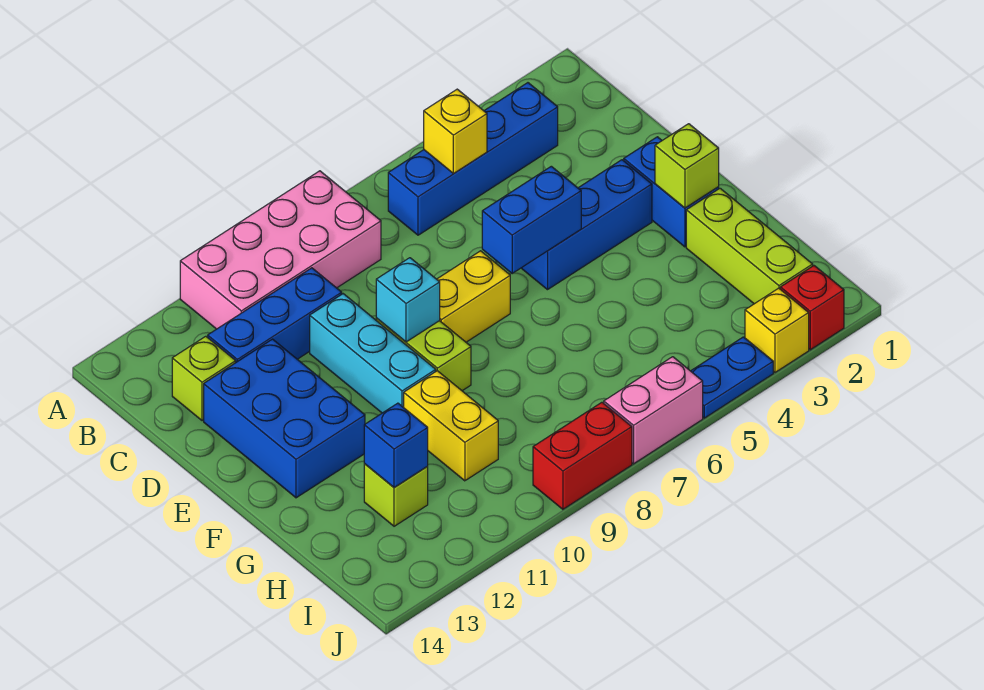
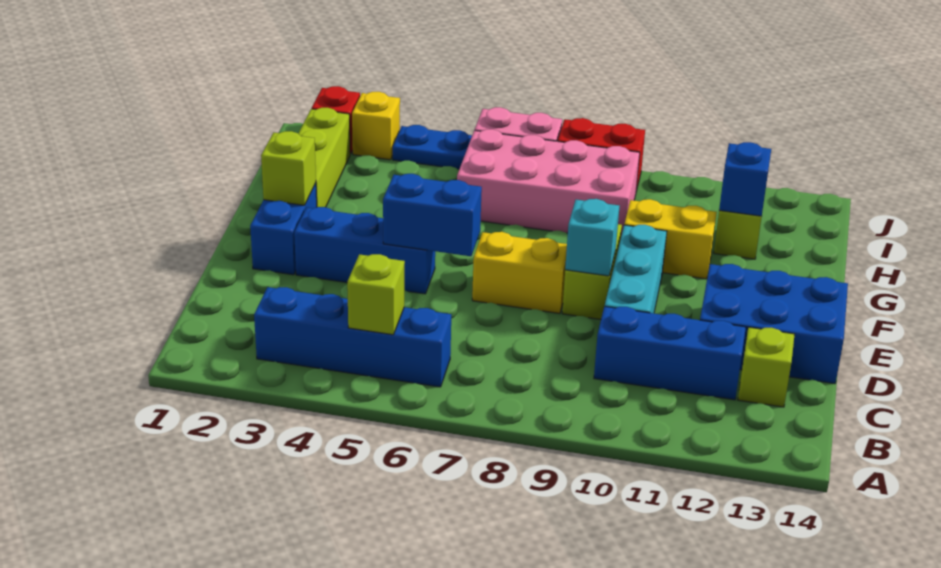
pink 2x4 brick [180,171,381,329] -> pink 2x4 brick moved to [457,129,640,236]
yellow 1x1 brick [424,89,487,174] -> lime 1x1 brick [347,254,405,335]
blue 2x3 brick [204,339,365,498] -> blue 2x3 brick turned to [700,264,848,384]
yellow 1x2 brick [404,371,498,481] -> yellow 1x2 brick turned to [624,199,717,279]

